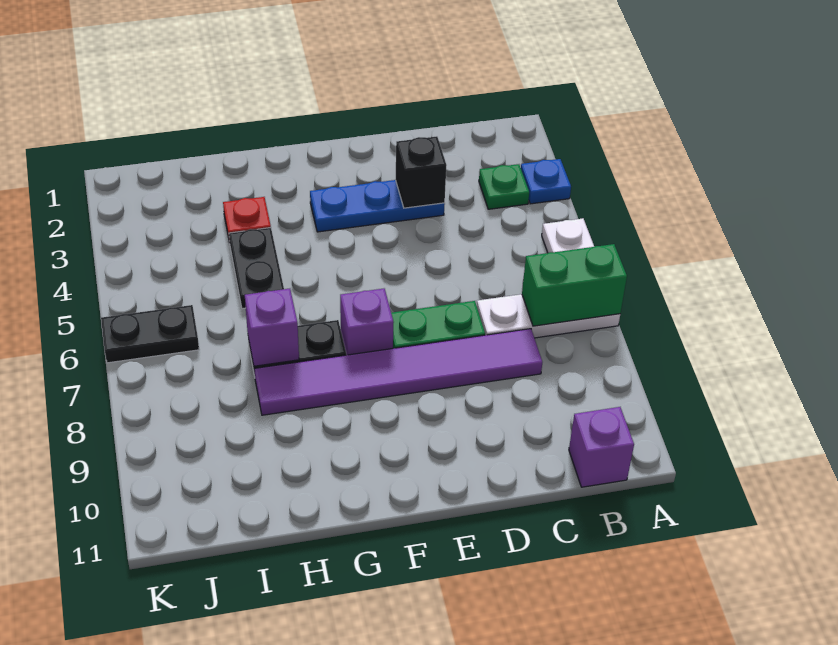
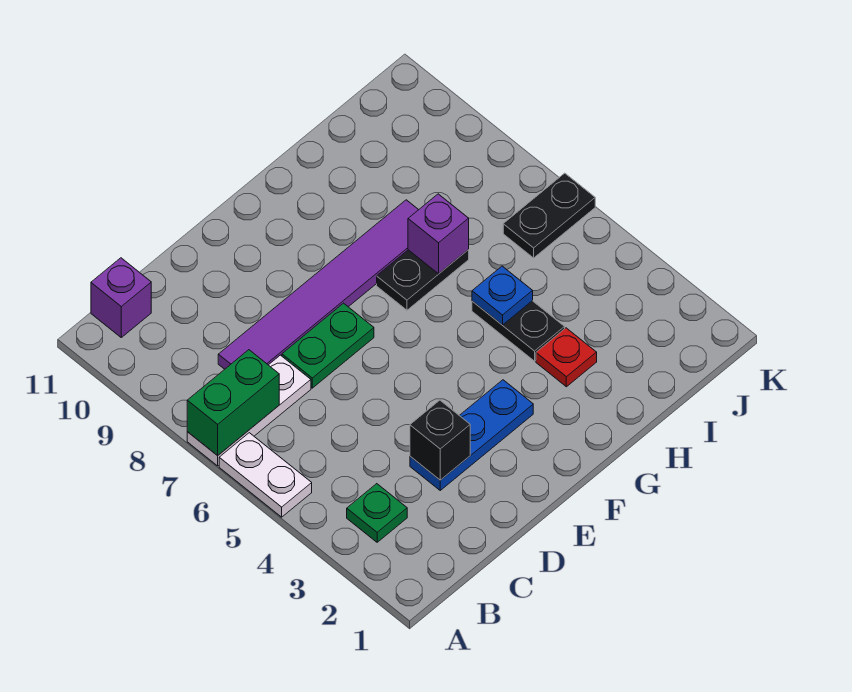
blue 1x1 plate [521,159,571,204] -> blue 1x1 plate moved to [472,266,533,325]
purple 1x1 brick [340,289,394,355] -> none

